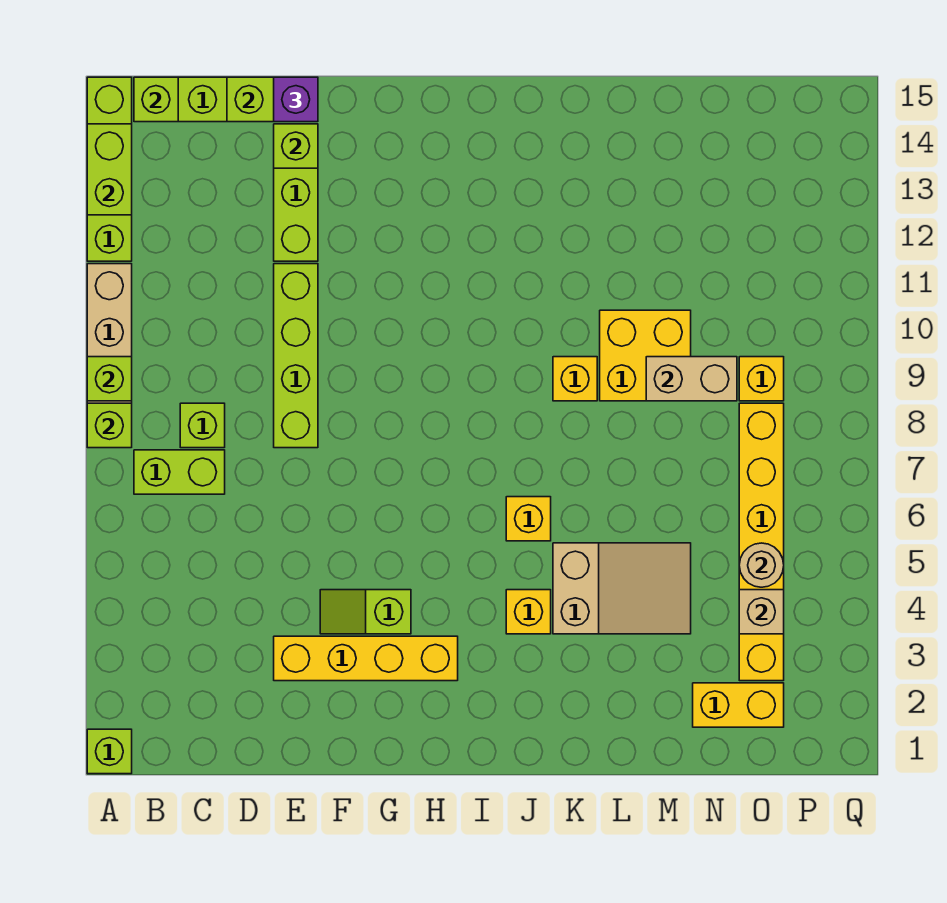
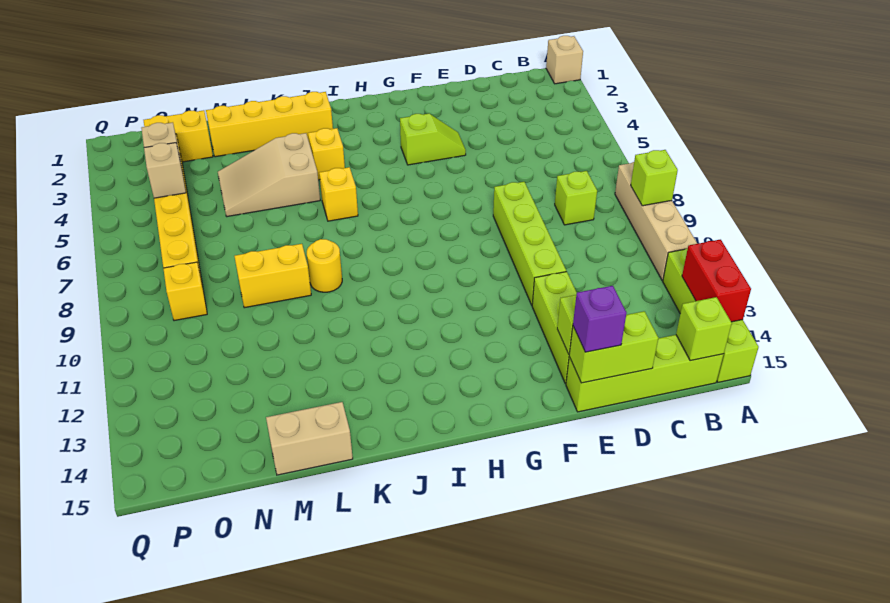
lime 1x1 brick [87,729,132,774] -> tan 1x1 brick [546,36,583,84]
lime 1x1 brick [87,403,132,448] -> none
lime 1x2 brick [87,124,132,215] -> red 1x2 brick [682,240,751,322]
lime 1x2 brick [134,450,225,494] -> none
yellow 1x4 brick [274,636,458,681] -> yellow 1x4 brick moved to [206,92,333,157]
yellow 1x1 brick [553,357,597,401] -> yellow 1x1 round brick [307,239,342,292]
yellow 2x2 brick [600,310,691,401] -> yellow 1x2 brick [234,244,311,308]
tan 1x2 brick [646,357,737,401] -> tan 1x2 brick moved to [266,402,353,475]
tan 1x1 round brick [739,543,784,587] -> tan 1x1 brick [144,143,186,198]

